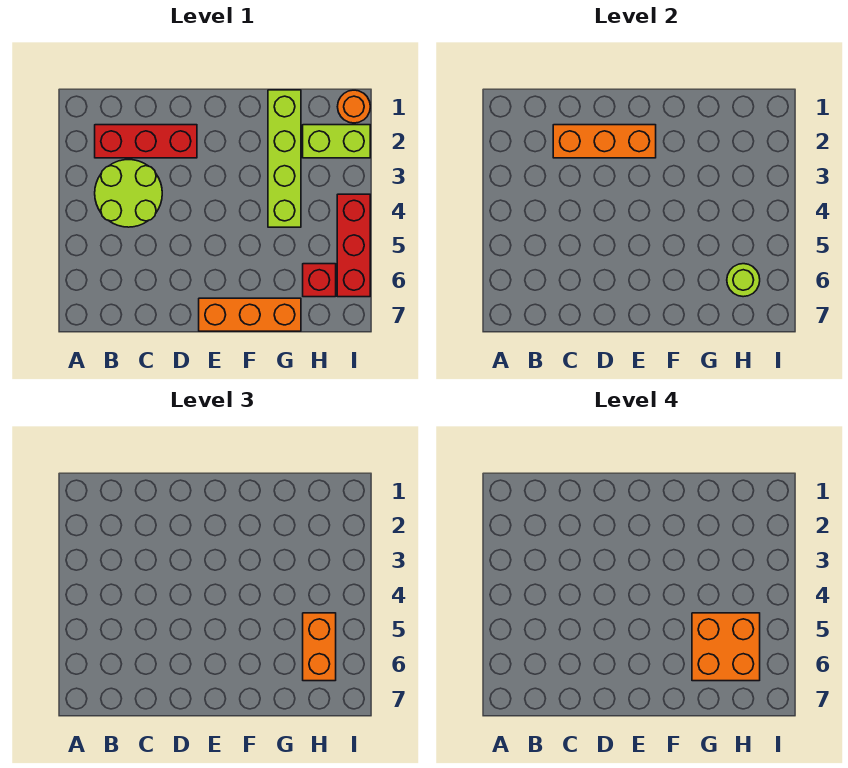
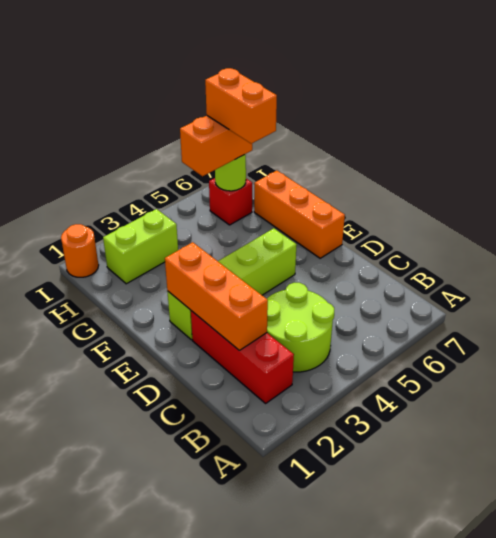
lime 1x4 brick [268,90,301,227] -> lime 1x4 brick moved to [167,228,297,340]
orange 2x2 brick [692,613,760,681] -> orange 1x2 brick [205,68,277,144]
lime 1x2 brick [303,125,370,158] -> lime 1x2 brick turned to [103,209,178,284]
red 1x3 brick [337,194,370,297] -> none

